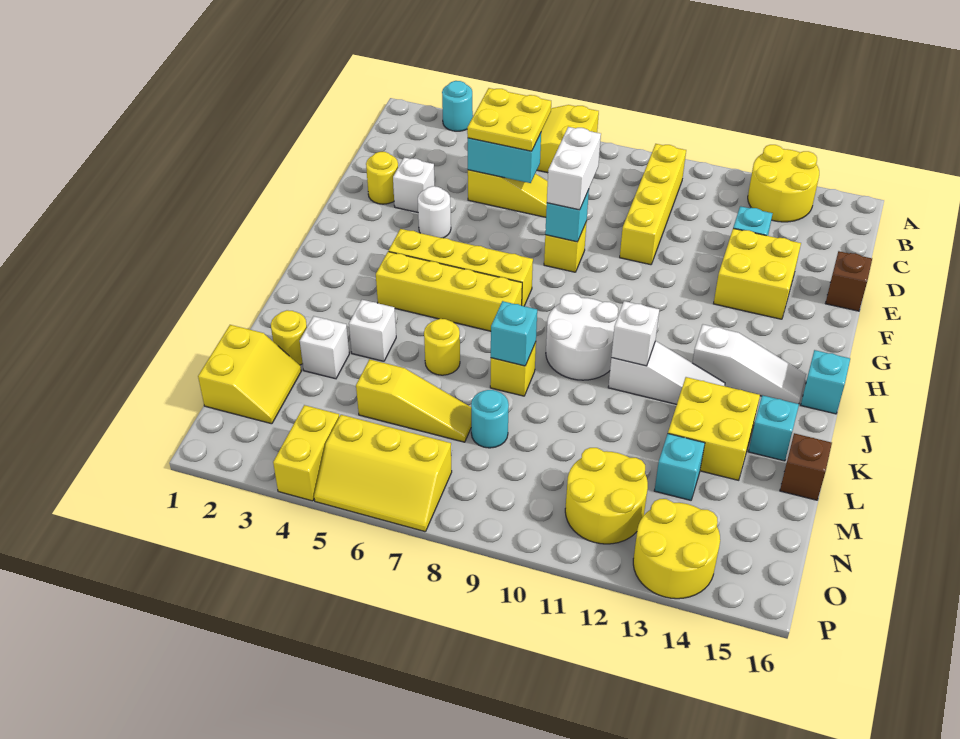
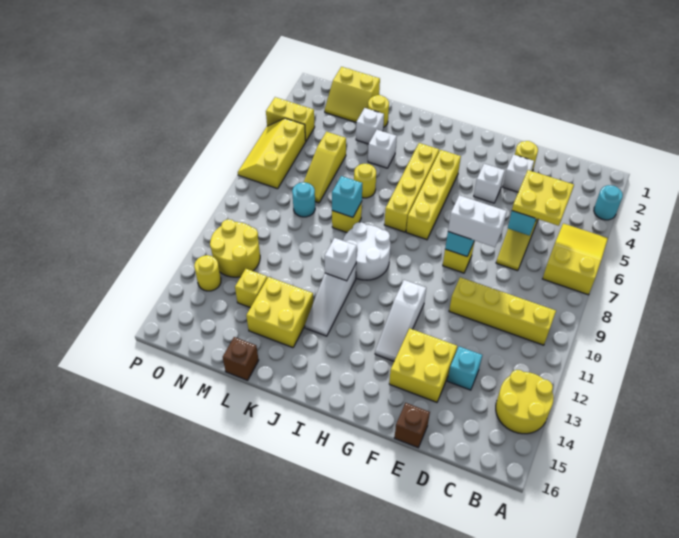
white 1x1 round brick [418,186,451,238] -> white 1x1 brick [474,164,505,203]
white 1x3 slope [692,324,806,404] -> white 1x3 slope moved to [375,280,426,361]
cyan 1x1 brick [801,350,850,414] -> none
cyan 1x1 brick [749,395,799,461] -> none
cyan 1x1 brick [654,434,705,500] -> yellow 1x1 brick [235,269,267,308]
yellow 2x2 round brick [633,499,720,599] -> yellow 1x1 round brick [194,255,221,291]

